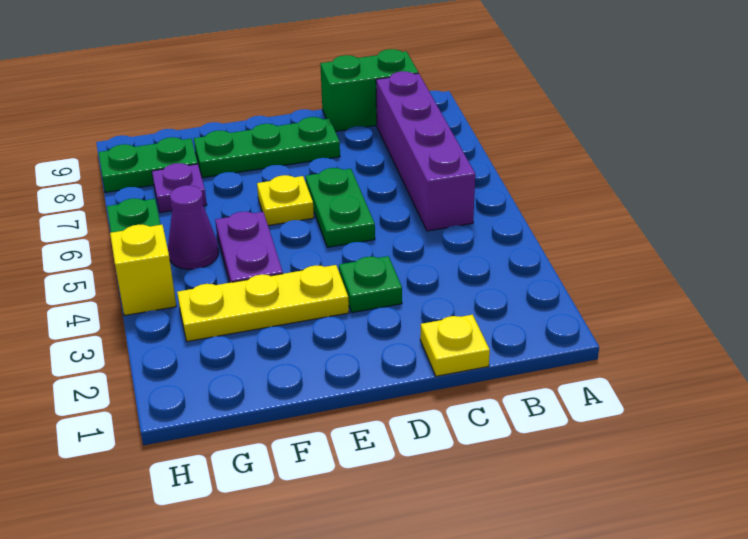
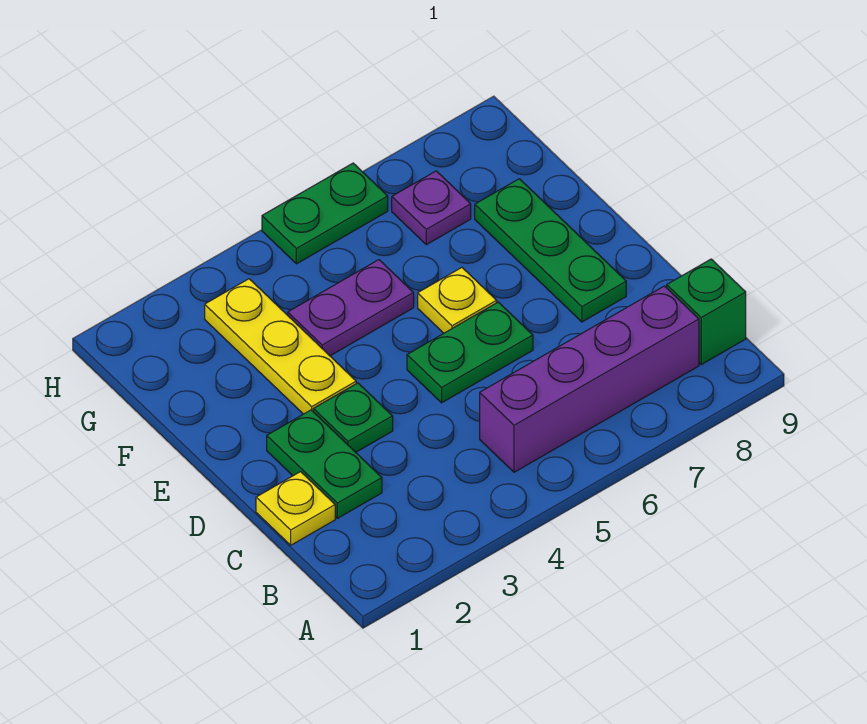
green 1x2 brick [320,49,418,131] -> green 1x1 brick [667,259,746,364]
purple 1x1 cone [168,185,218,269] -> none
green 1x2 plate [99,137,198,193] -> green 1x2 plate moved to [267,410,382,518]
yellow 1x1 brick [110,225,176,316] -> none

